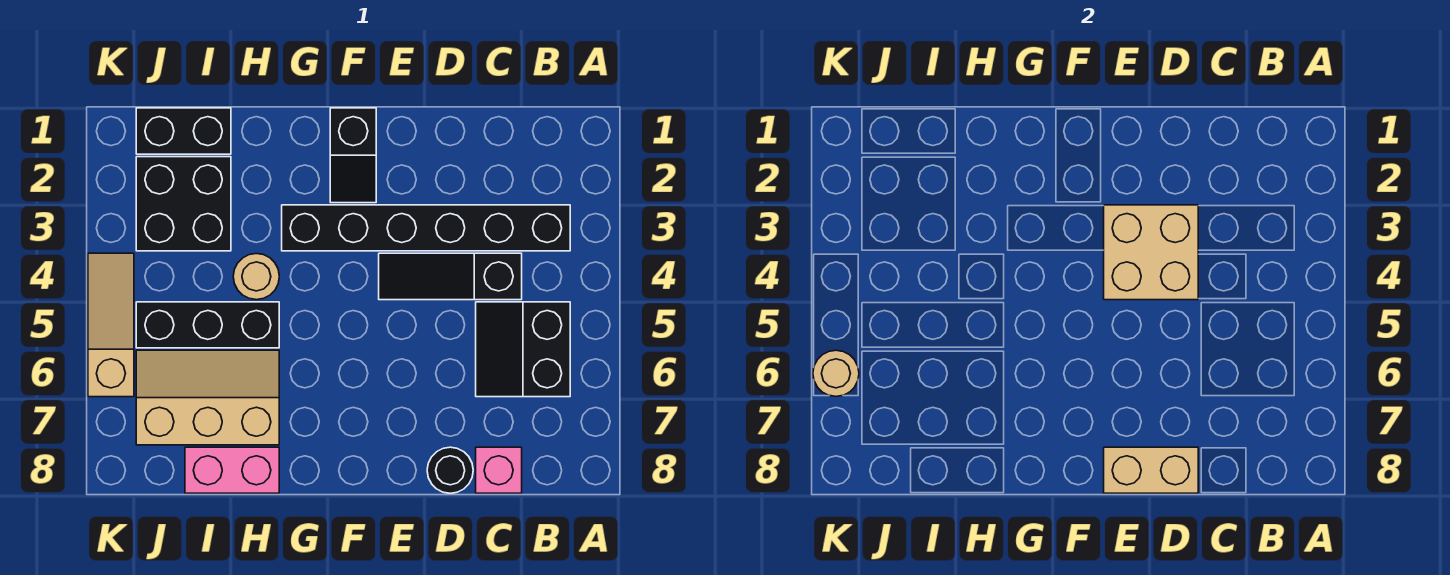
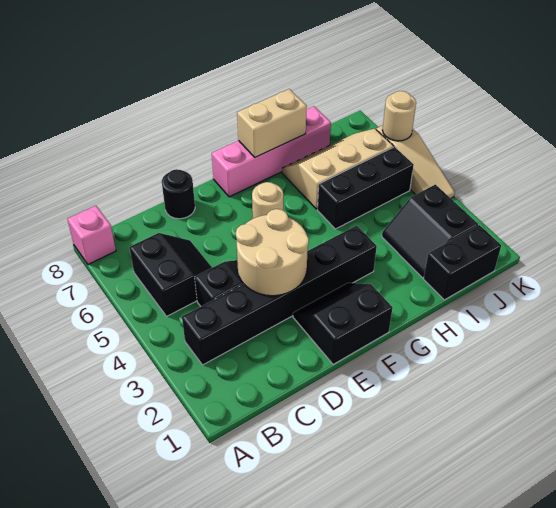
pink 1x1 brick [476,447,522,493] -> pink 1x1 brick moved to [68,206,116,264]
tan 2x2 brick [1104,205,1198,300] -> tan 2x2 round brick [236,209,309,296]
tan 1x2 brick [1104,447,1198,493] -> tan 1x2 brick moved to [237,89,307,157]
black 1x2 slope [330,108,376,203] -> black 2x2 slope [293,283,393,364]
tan 1x1 round brick [233,254,279,300] -> tan 1x1 round brick moved to [252,182,283,219]
tan 2x3 slope [136,350,279,445] -> tan 2x3 slope turned to [282,128,394,209]
pink 1x2 brick [185,447,279,493] -> pink 1x4 brick [212,106,331,197]
black 2x2 brick [136,157,231,251] -> black 2x2 slope [382,184,478,278]

